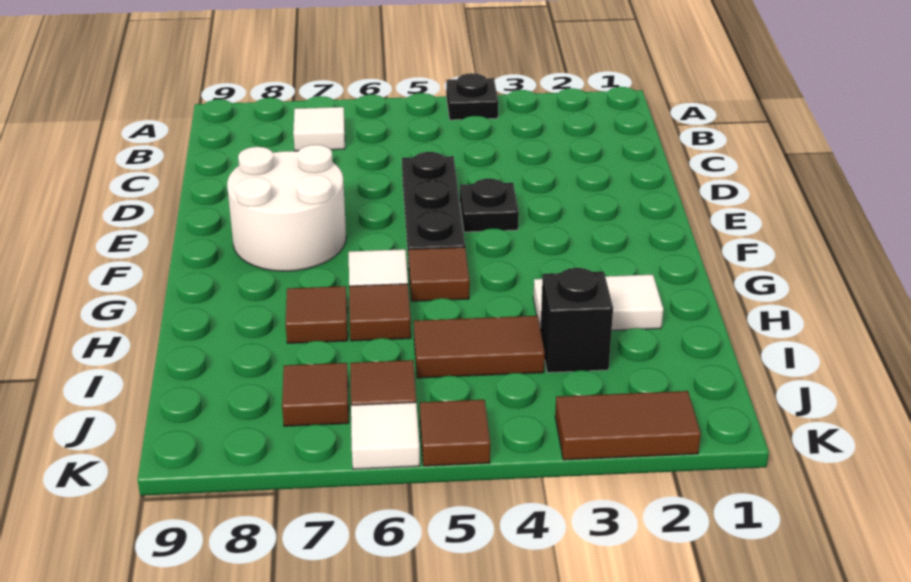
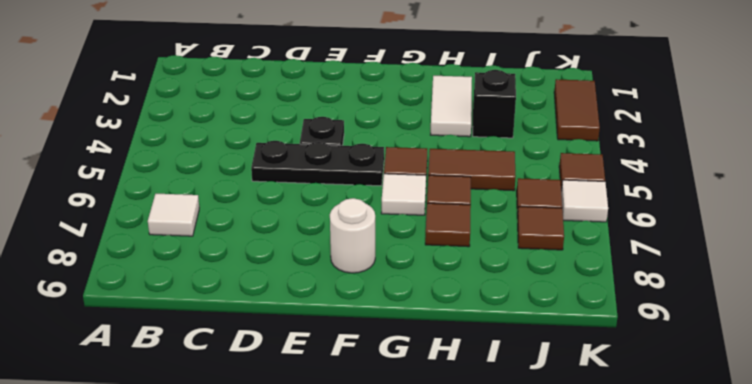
black 1x1 plate [446,73,498,120] -> none
white 2x2 round brick [227,145,346,271] -> white 1x1 round brick [330,198,375,273]
brown 1x2 tile [414,316,545,378] -> brown 1x2 tile turned to [428,149,516,191]

